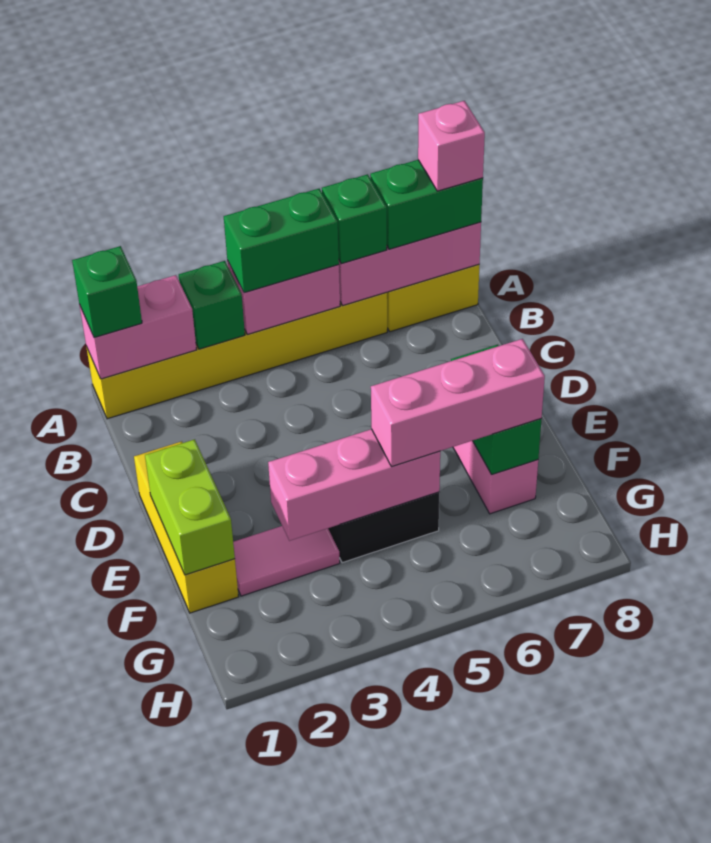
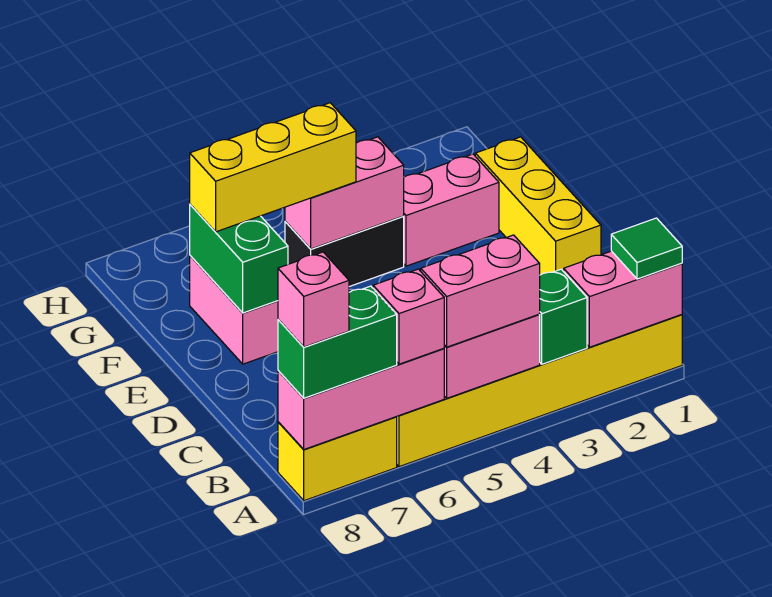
green 1x1 brick [72,246,142,338] -> green 1x1 tile [611,218,682,279]
green 1x2 brick [224,189,339,293] -> pink 1x2 brick [421,235,540,347]
green 1x1 brick [322,174,387,264] -> pink 1x1 brick [373,269,444,364]
lime 1x2 brick [145,439,235,575] -> none
pink 1x2 tile [233,526,340,596] -> pink 1x2 brick [403,154,499,266]
pink 1x3 brick [268,429,440,541] -> pink 1x2 brick [285,137,404,249]
pink 1x3 brick [371,339,545,467] -> yellow 1x3 brick [190,103,356,232]

